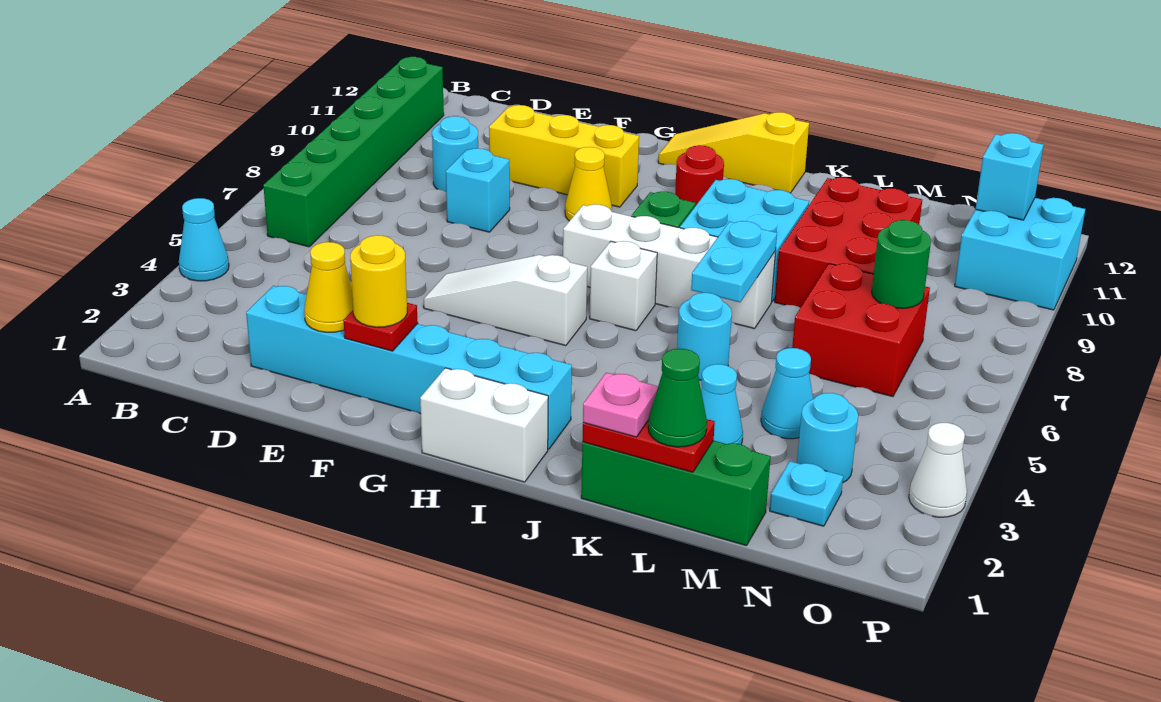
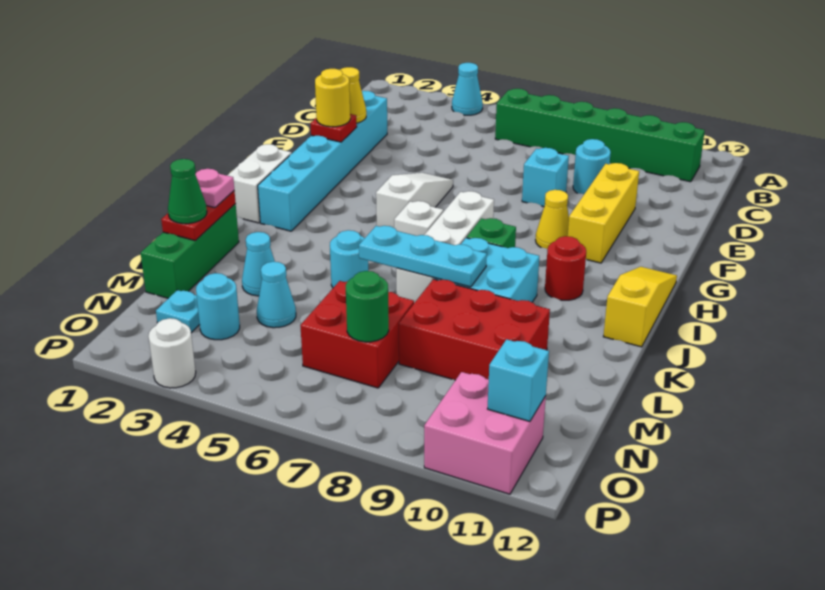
cyan 1x2 plate [691,221,777,302] -> cyan 1x3 plate [359,226,487,287]
cyan 2x2 brick [955,198,1085,310] -> pink 2x2 brick [424,372,546,494]
white 1x1 cone [909,423,967,517] -> white 1x1 round brick [148,318,196,388]

